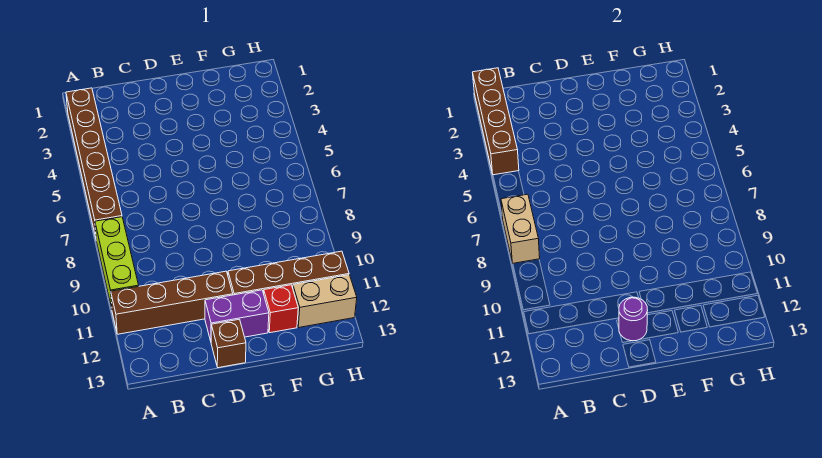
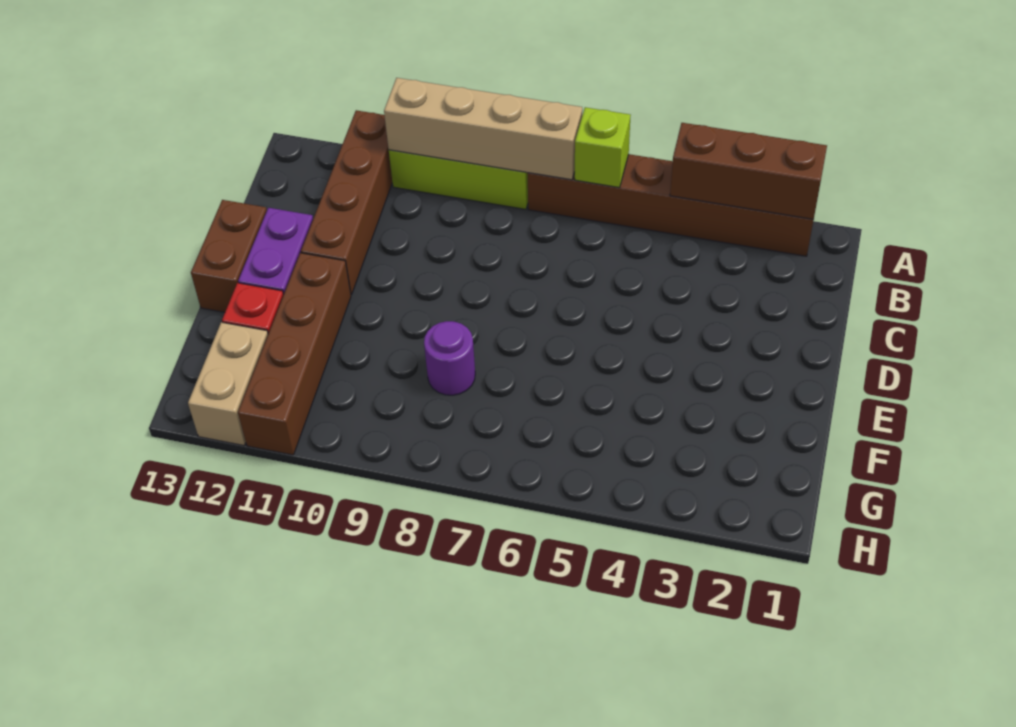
brown 1x4 brick [473,68,519,175] -> brown 1x3 brick [670,123,827,219]
none -> lime 1x1 brick [575,107,631,188]
tan 1x2 brick [501,194,540,263] -> tan 1x4 brick [384,78,582,180]
purple 1x1 round brick [619,297,648,341] -> purple 1x1 round brick moved to [424,321,475,395]
brown 1x1 brick [211,319,246,368] -> brown 1x2 brick [191,200,267,312]

